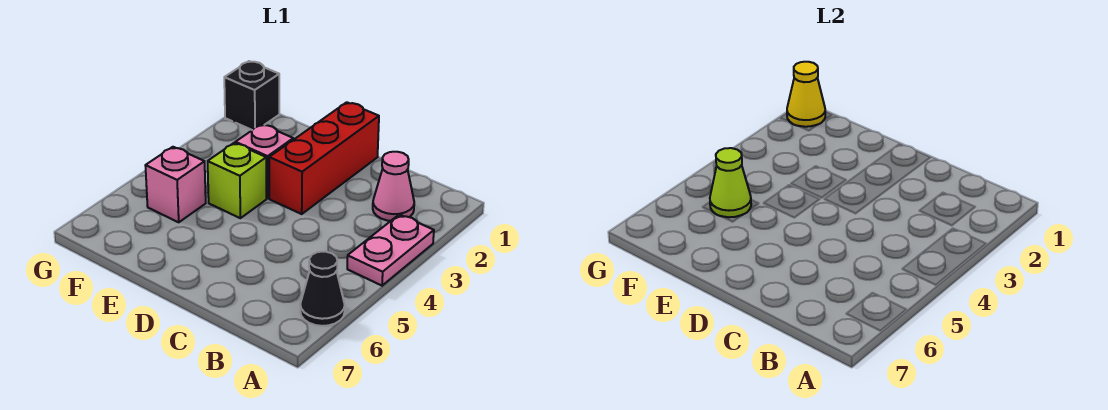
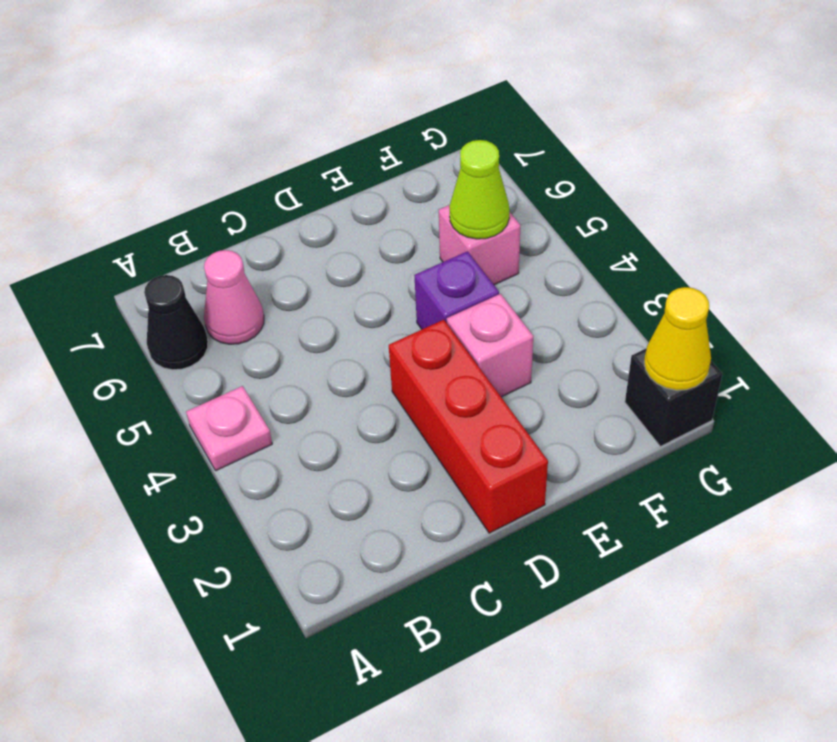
pink 1x2 plate [347,214,434,286] -> pink 1x1 plate [186,386,272,471]
pink 1x1 cone [373,152,414,221] -> pink 1x1 cone moved to [204,250,264,344]
lime 1x1 brick [208,143,266,218] -> purple 1x1 brick [414,251,499,329]

